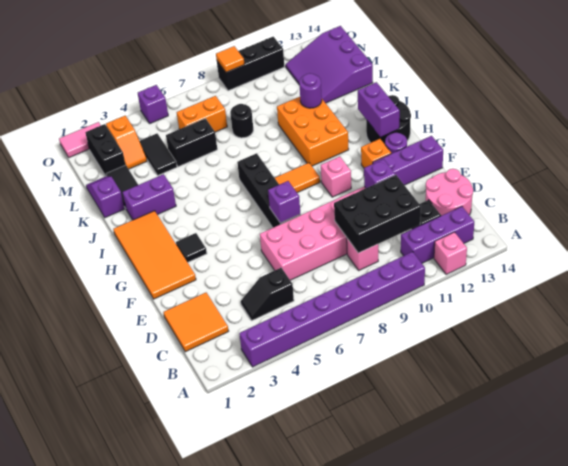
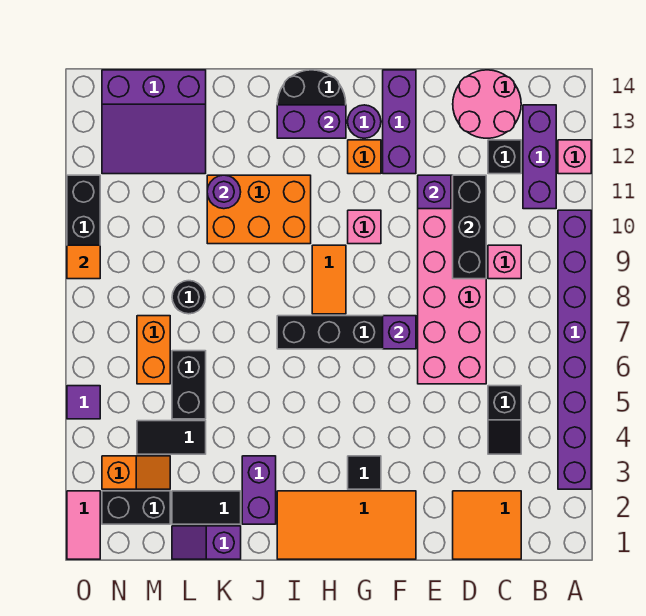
black 2x3 brick [334,175,421,253] -> black 1x3 brick [453,175,486,279]
purple 1x1 brick [138,85,168,124] -> purple 1x1 tile [67,386,100,419]

